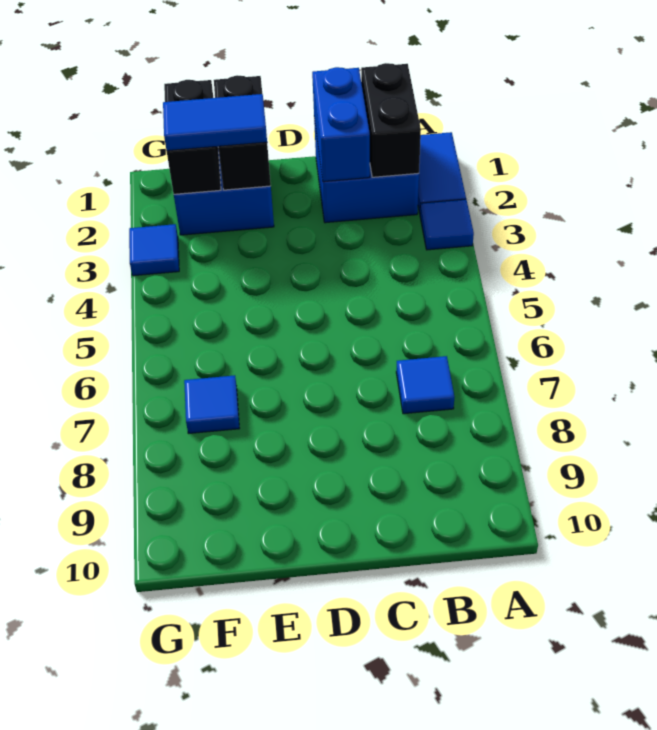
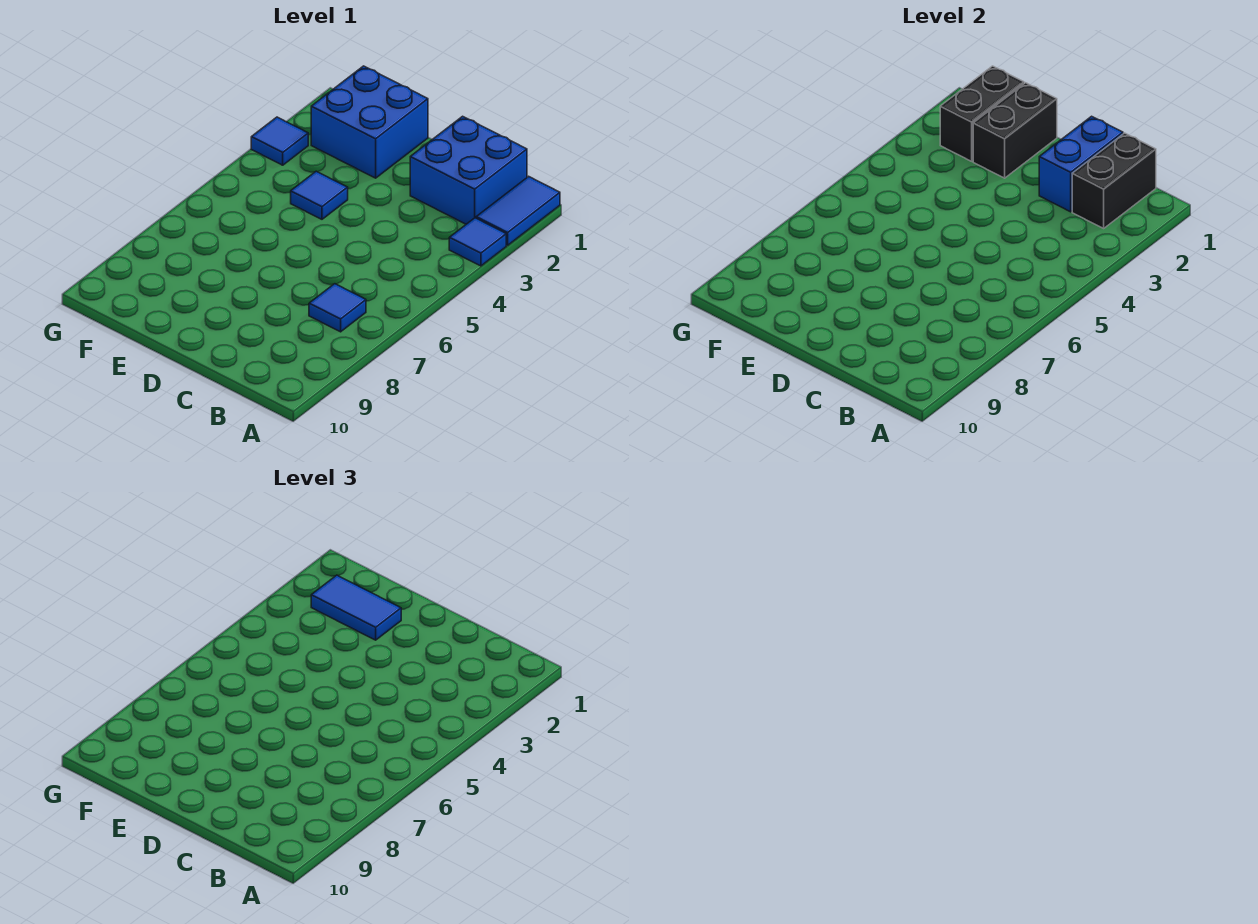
blue 1x1 tile [184,375,240,433] -> blue 1x1 tile moved to [291,171,348,219]

